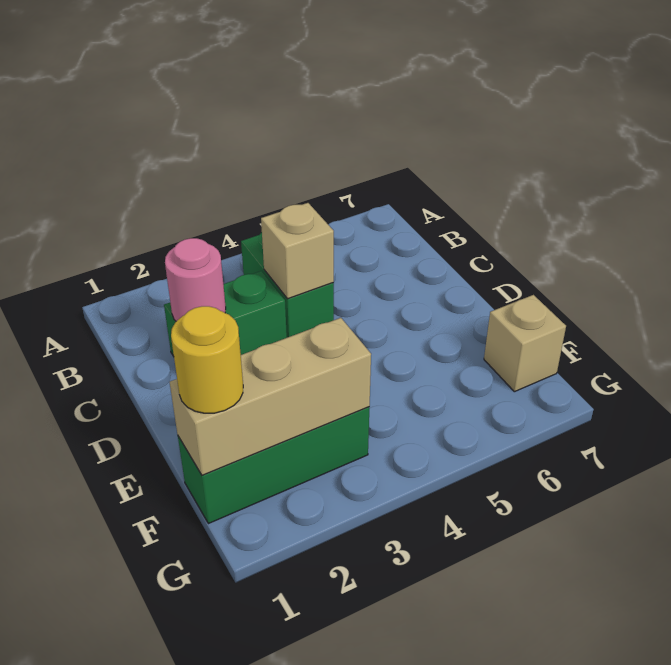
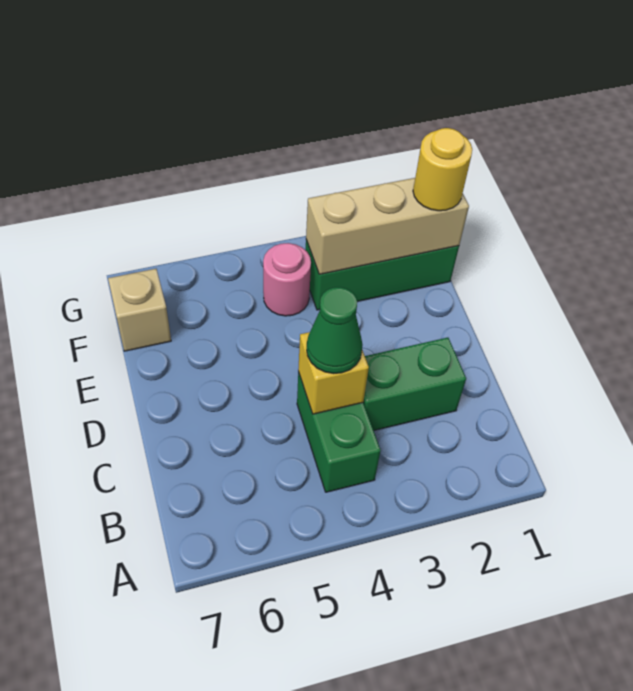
pink 1x1 round brick [165,238,226,321] -> pink 1x1 round brick moved to [263,243,311,316]
tan 1x1 brick [261,203,334,299] -> yellow 1x1 brick [298,332,369,414]
none -> green 1x1 cone [307,287,363,374]

